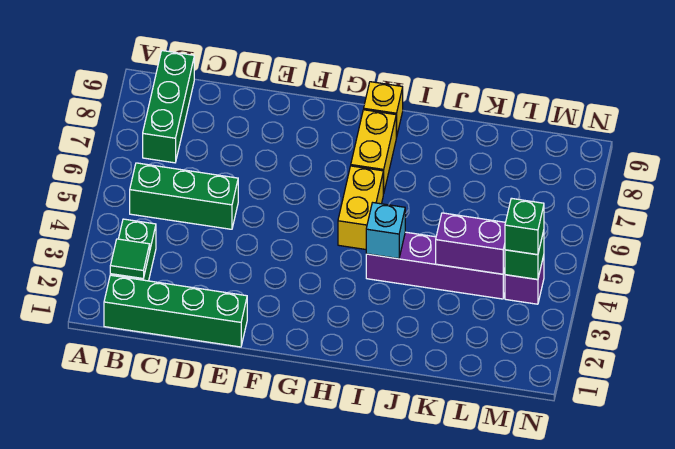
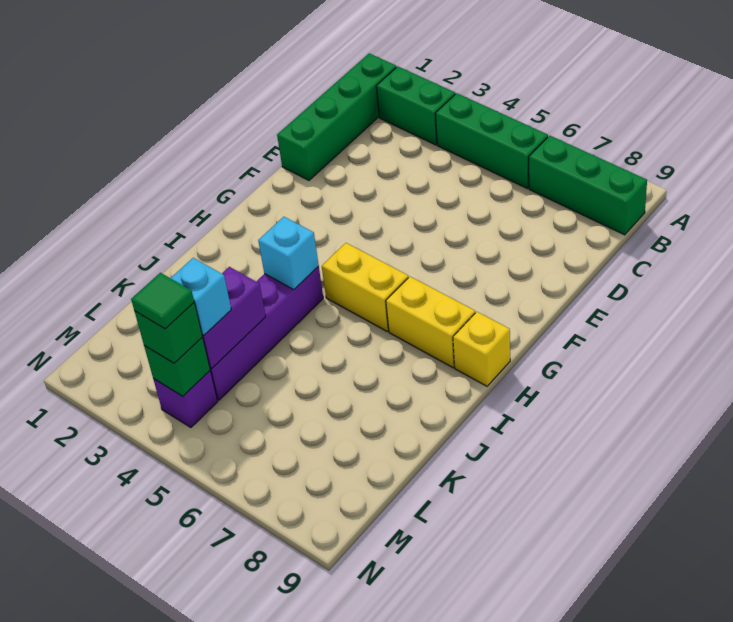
green 1x1 tile [110,239,150,279] -> green 1x1 tile moved to [131,273,194,329]
green 1x3 brick [130,163,238,229] -> green 1x3 brick turned to [435,93,548,188]
none -> cyan 1x1 brick [171,258,231,336]

